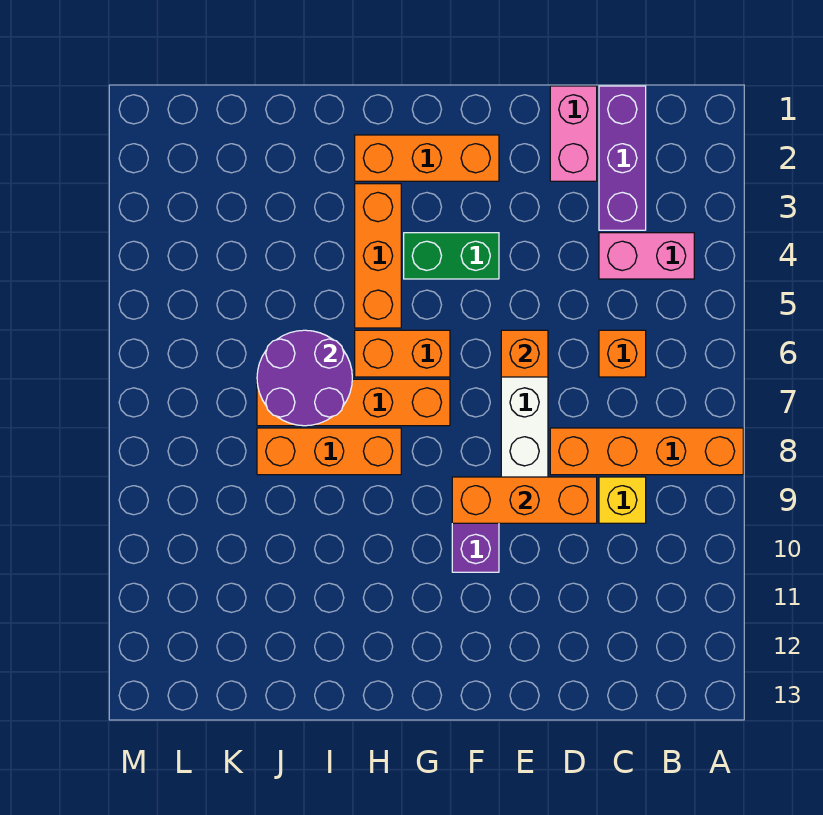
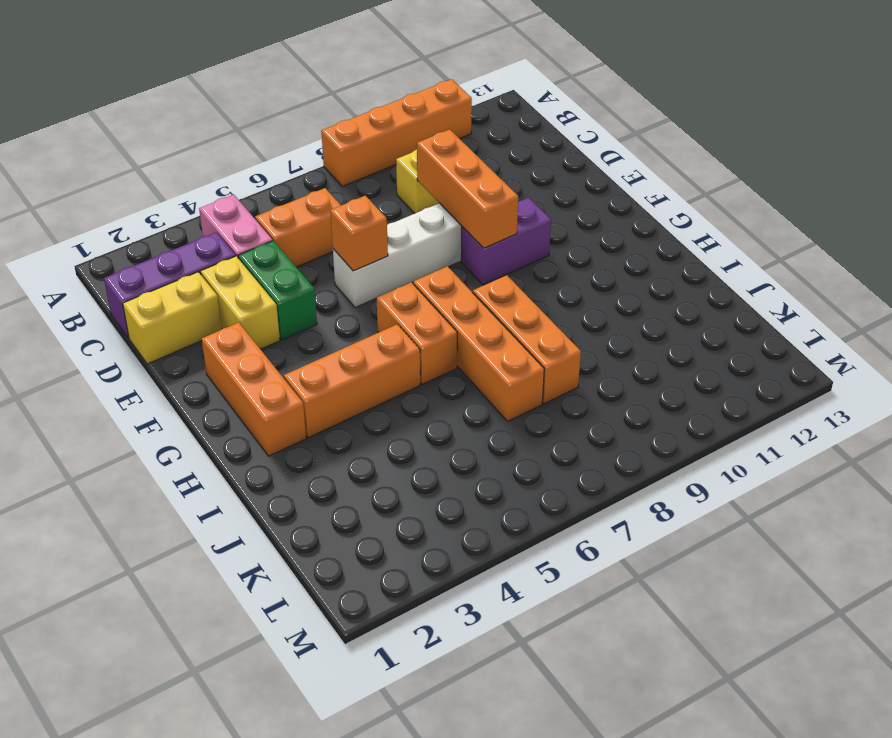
orange 1x4 brick [550,428,743,475] -> orange 1x4 brick turned to [321,79,472,186]
orange 1x1 brick [599,330,646,377] -> orange 1x2 brick [255,188,341,267]
pink 1x2 brick [550,86,597,181] -> yellow 1x2 brick [123,272,222,364]
none -> yellow 1x2 brick [200,256,280,349]
green 1x2 brick [404,233,499,279] -> green 1x2 brick moved to [238,241,317,340]
purple 2x2 round brick [257,330,352,426] -> none

